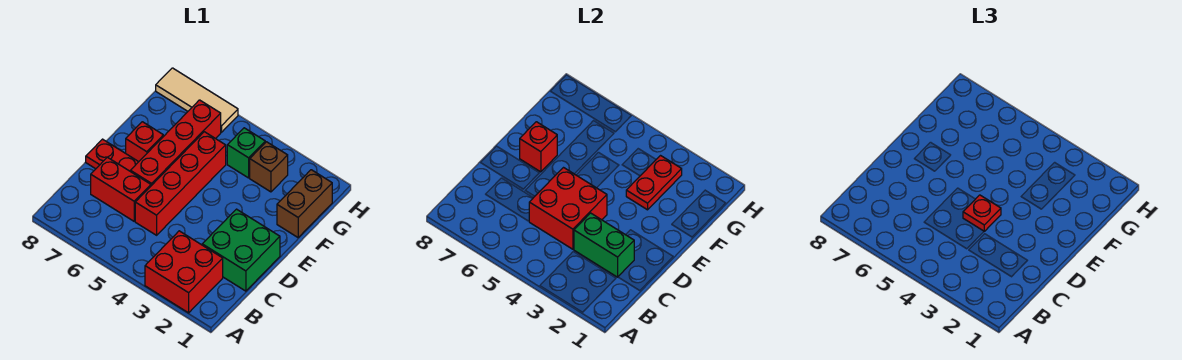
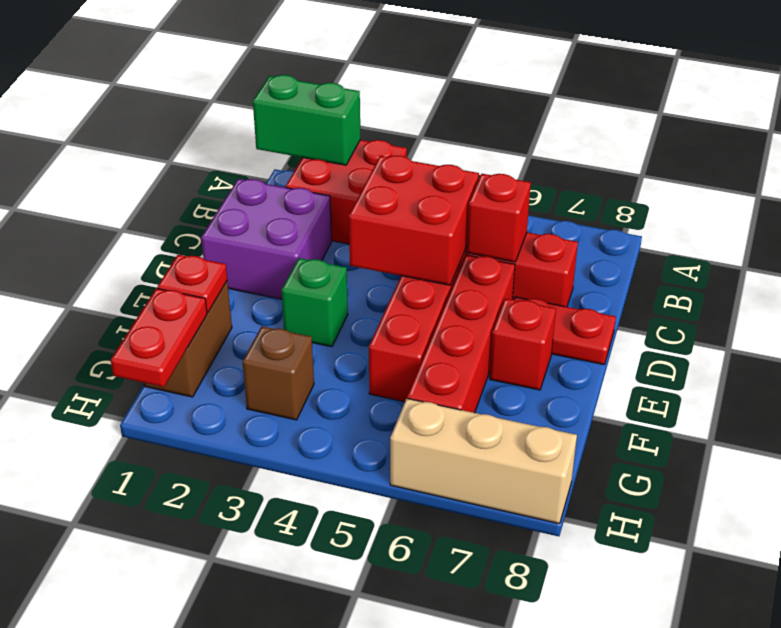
green 2x2 brick [202,209,280,291] -> purple 2x2 brick [201,179,331,299]
green 1x2 brick [574,213,634,277] -> green 1x2 brick moved to [253,75,360,165]
red 1x1 plate [963,195,1001,231] -> red 1x1 plate moved to [157,255,227,313]
red 1x1 brick [520,122,557,172] -> red 1x1 brick moved to [467,174,531,262]
red 1x2 plate [626,156,682,210] -> red 1x2 plate moved to [111,288,207,387]
green 1x1 brick [227,128,265,178] -> green 1x1 brick moved to [282,258,348,347]
tan 1x3 tile [156,68,238,132] -> tan 1x3 brick [390,399,577,524]

